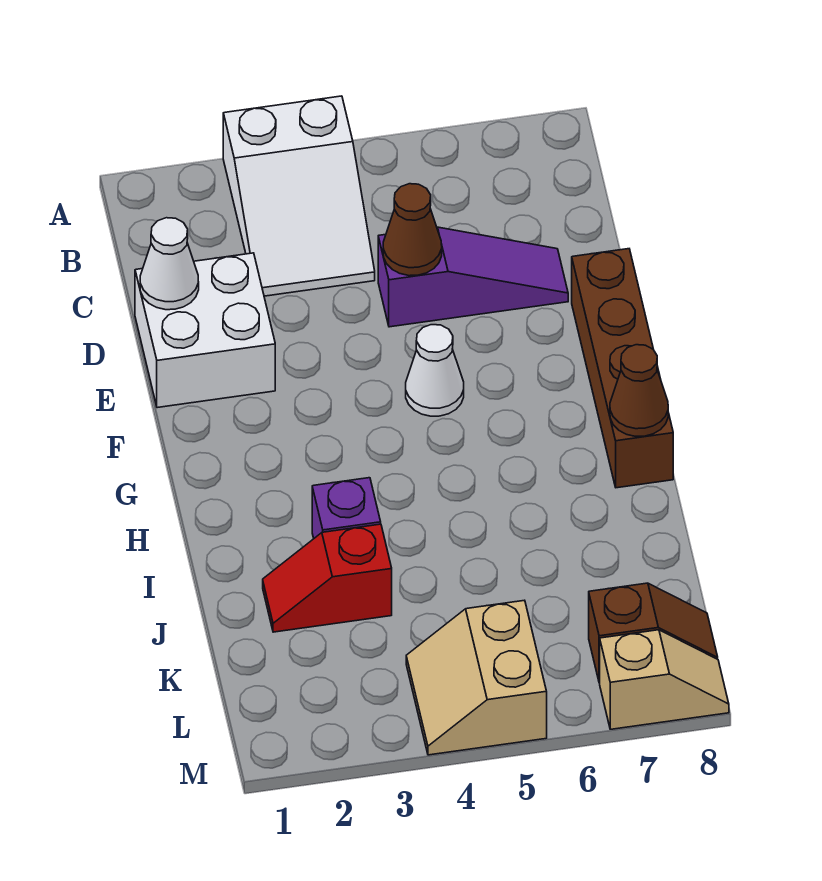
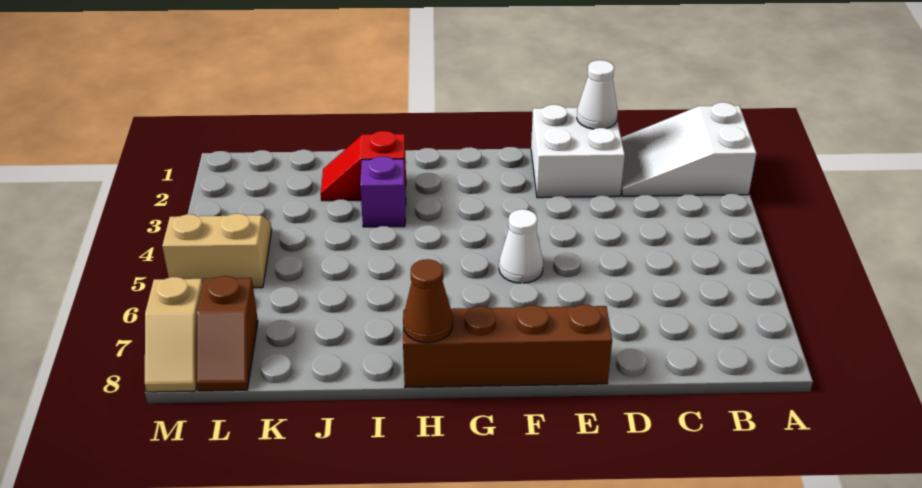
white 2x3 slope [223,96,375,296] -> white 2x3 slope moved to [621,102,756,196]
purple 1x3 slope [378,227,568,327] -> none
brown 1x1 cone [383,184,442,276] -> none
red 1x2 slope [263,524,392,632] -> red 1x2 slope turned to [321,131,406,201]

